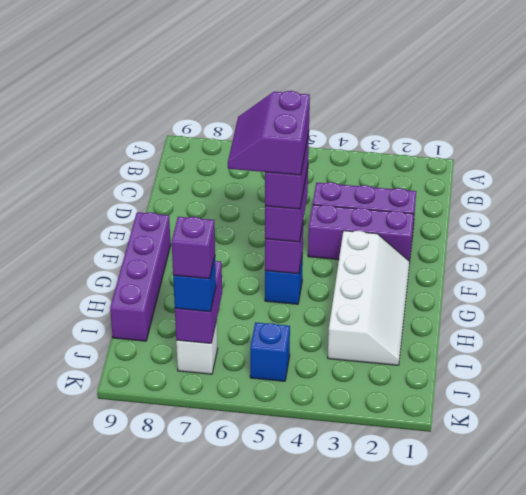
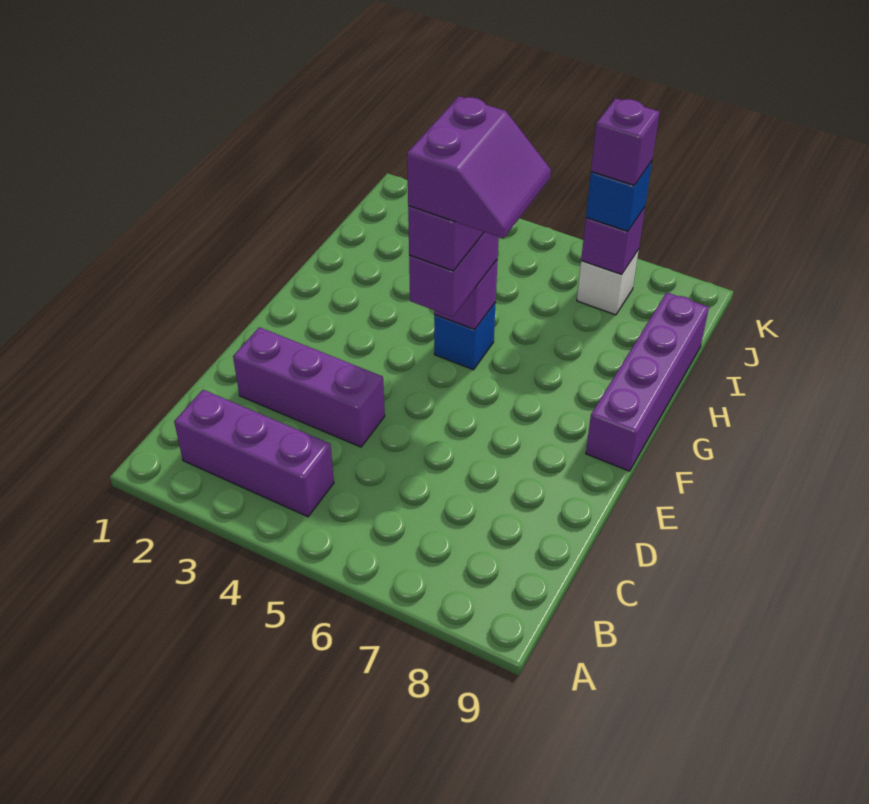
purple 1x3 brick [308,205,414,261] -> purple 1x3 brick moved to [174,390,334,517]
white 2x4 slope [328,231,410,365] -> none
purple 1x2 brick [175,261,222,343] -> purple 1x1 brick [581,207,645,274]
blue 1x1 brick [250,322,290,381] -> none

